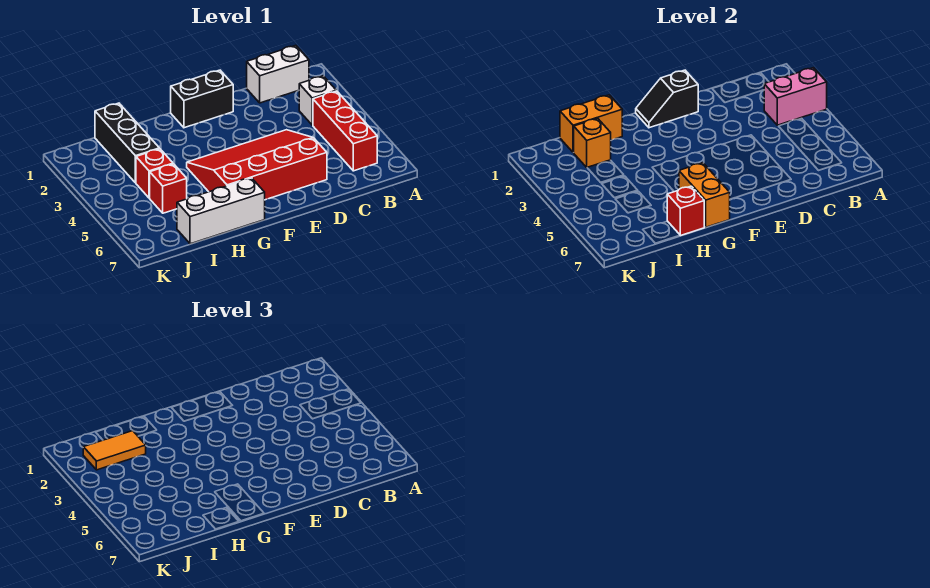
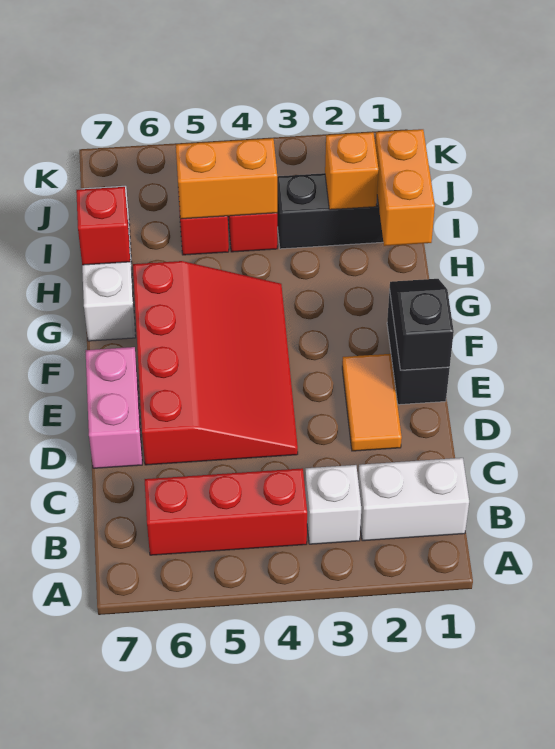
pink 1x2 brick [764,68,827,125] -> pink 1x2 brick moved to [85,347,142,468]
white 1x2 brick [247,45,309,103] -> white 1x2 brick turned to [358,458,469,541]
orange 1x2 brick [679,163,730,227] -> orange 1x2 brick moved to [176,138,277,219]
orange 1x2 tile [83,431,146,470] -> orange 1x2 tile moved to [342,354,402,451]

